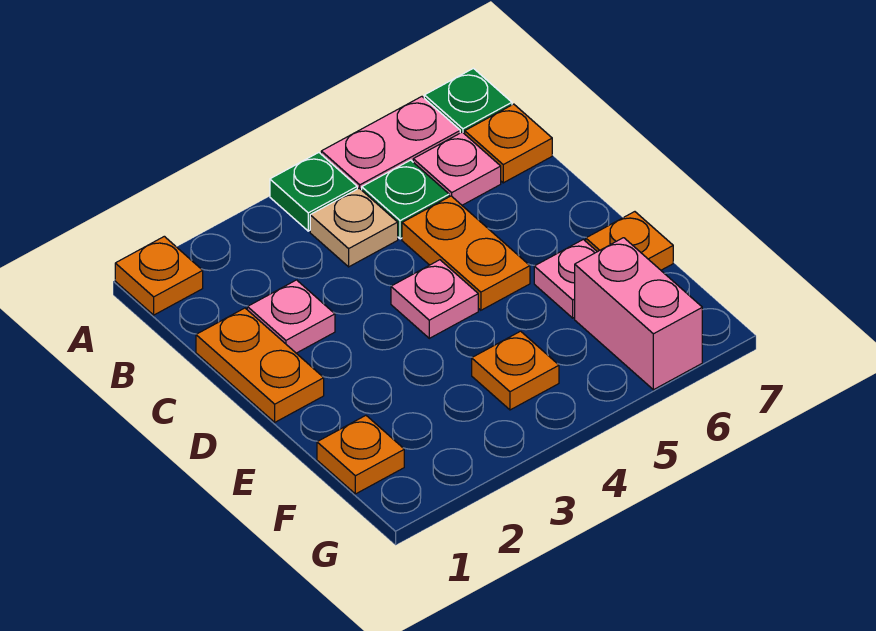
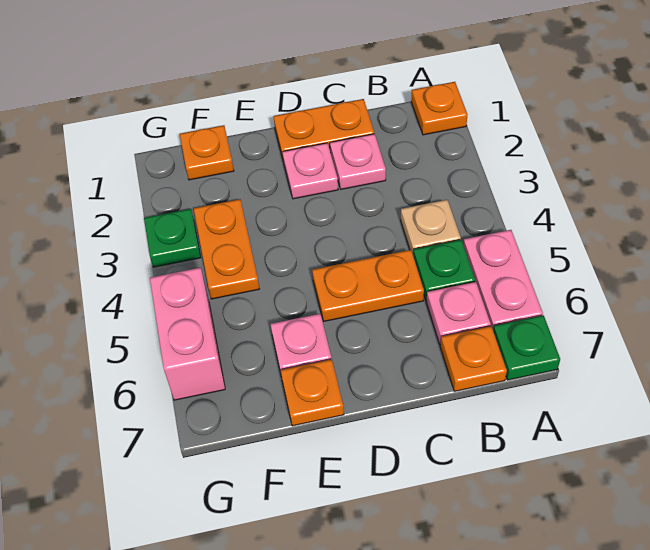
green 1x1 plate [270,153,357,231] -> green 1x1 plate moved to [144,209,201,267]
pink 1x1 plate [391,260,478,338] -> pink 1x1 plate moved to [282,143,338,199]
orange 1x1 plate [472,331,559,410] -> orange 1x2 plate [194,199,259,299]
pink 1x2 brick [575,238,702,390] -> pink 1x2 brick turned to [150,267,225,400]

